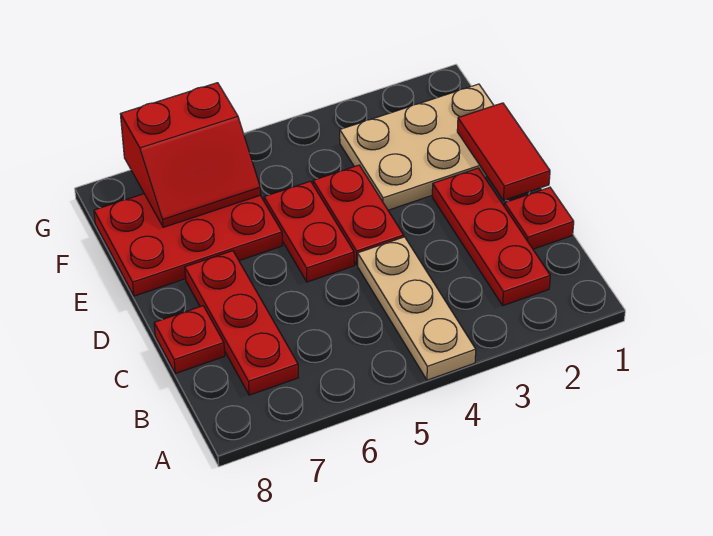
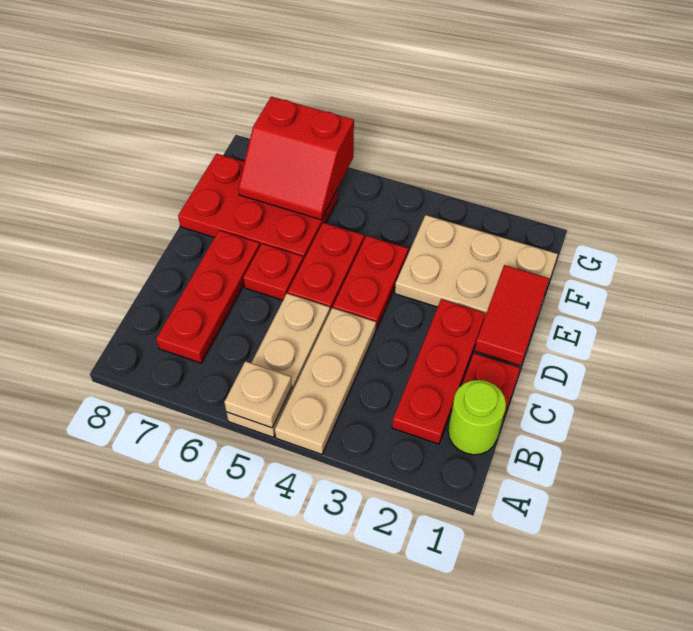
none -> tan 1x3 plate [226,294,330,437]
none -> tan 1x1 plate [224,361,292,428]
none -> lime 1x1 round brick [448,380,506,455]
red 1x1 plate [154,306,225,373] -> red 1x1 plate moved to [243,244,303,300]

